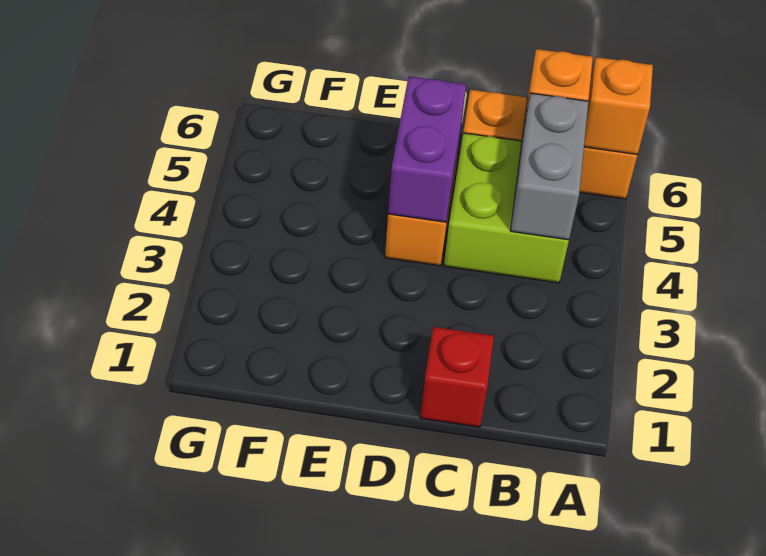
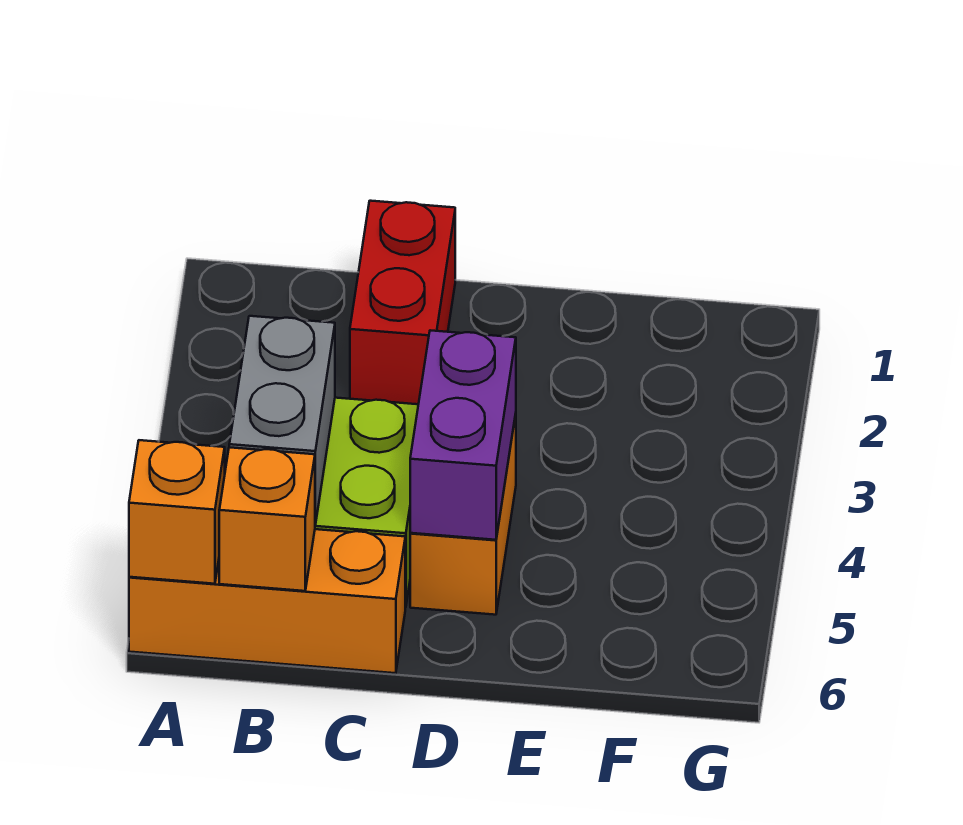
red 1x1 brick [420,327,494,427] -> red 1x2 brick [350,201,455,404]

